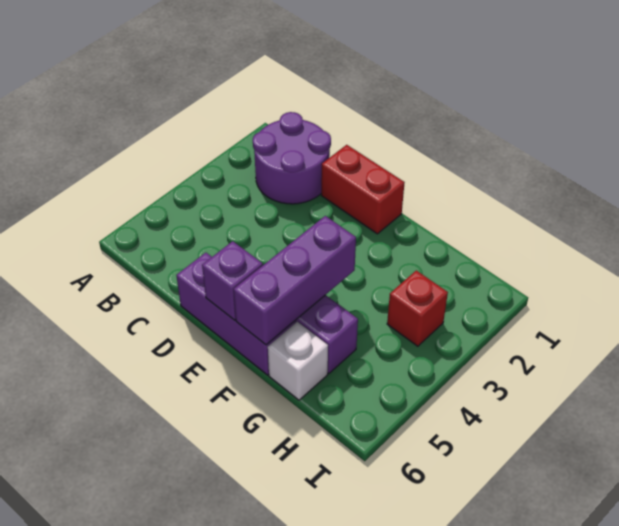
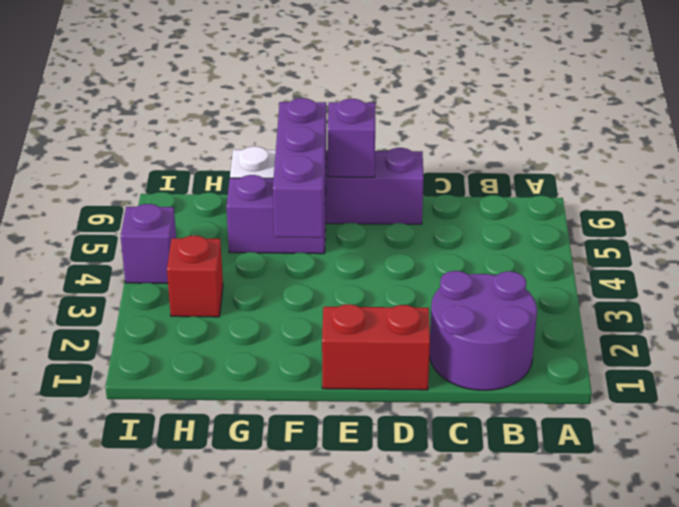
none -> purple 1x1 brick [121,204,176,283]

